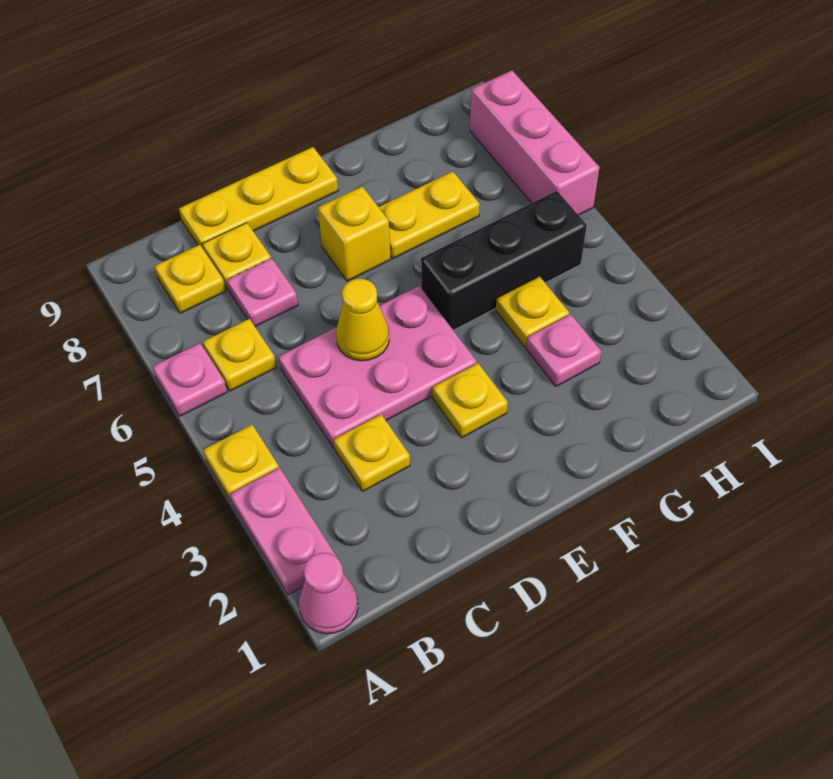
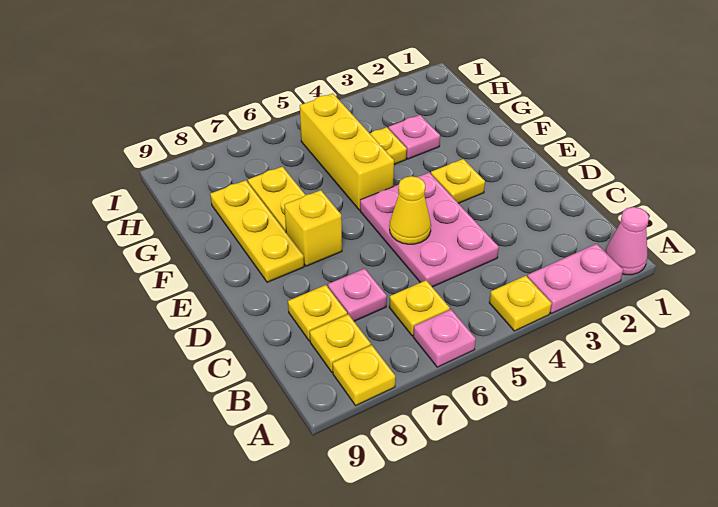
yellow 1x1 plate [334,414,410,491] -> yellow 1x1 plate moved to [333,345,395,405]
yellow 1x3 plate [179,147,338,250] -> yellow 1x3 plate moved to [210,180,304,282]
black 1x3 brick [421,191,587,330] -> yellow 1x3 brick [300,93,394,210]
pink 1x3 brick [470,71,600,215] -> none

